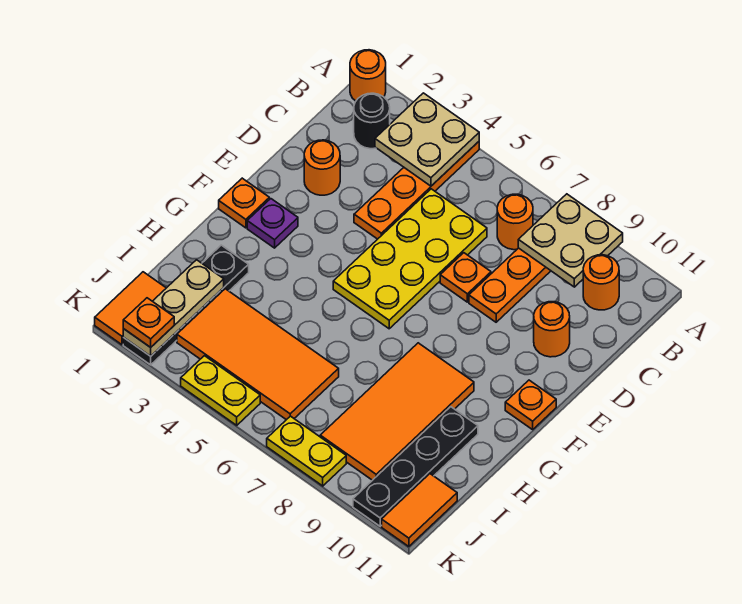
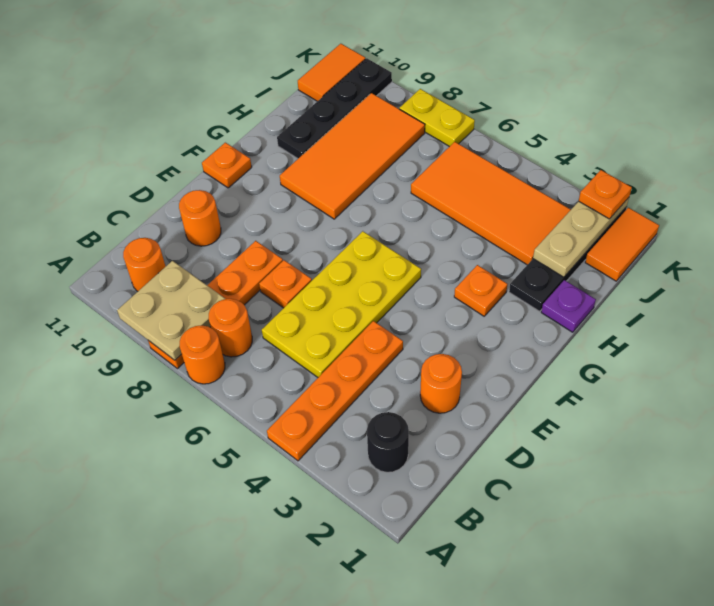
orange 1x1 round brick [350,50,386,101] -> orange 1x1 round brick moved to [180,325,225,384]
tan 2x2 plate [375,93,479,186] -> none
orange 1x1 plate [219,178,269,228] -> orange 1x1 plate moved to [454,265,507,316]
purple 1x1 plate [247,199,298,248] -> purple 1x1 plate moved to [541,280,596,332]
yellow 1x2 plate [181,356,260,425] -> none

